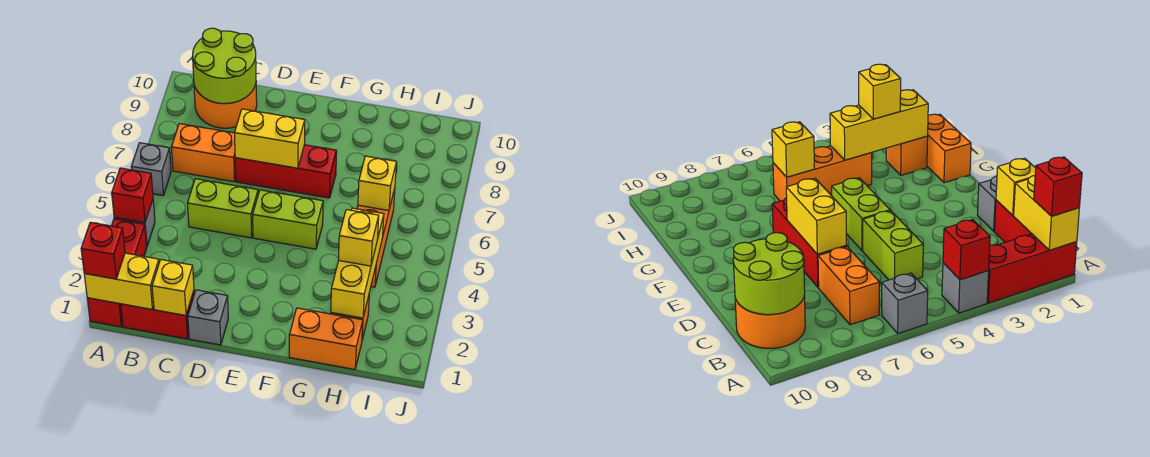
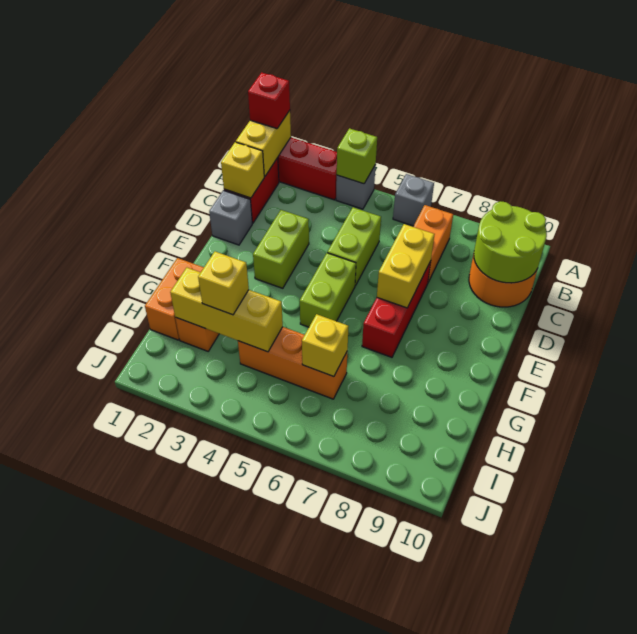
red 1x1 brick [112,168,153,223] -> lime 1x1 brick [337,128,377,184]
none -> lime 1x2 brick [253,210,309,288]

